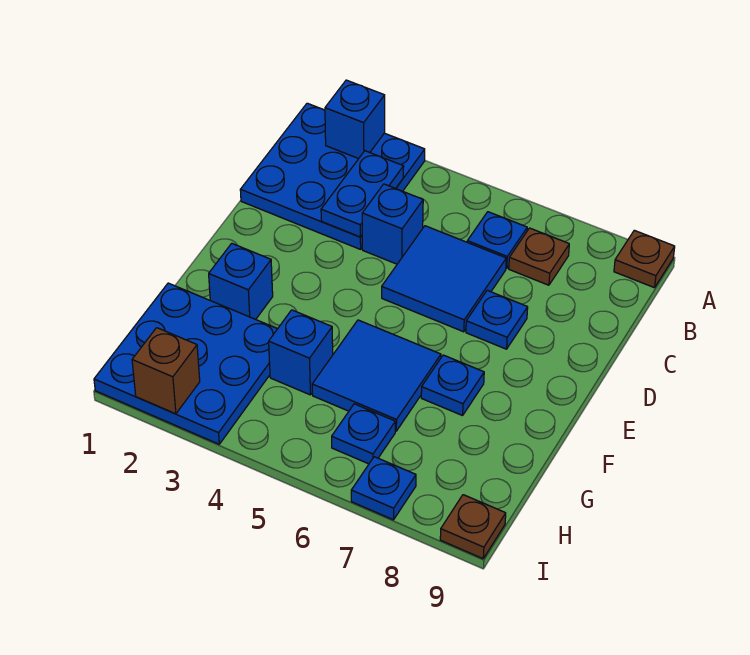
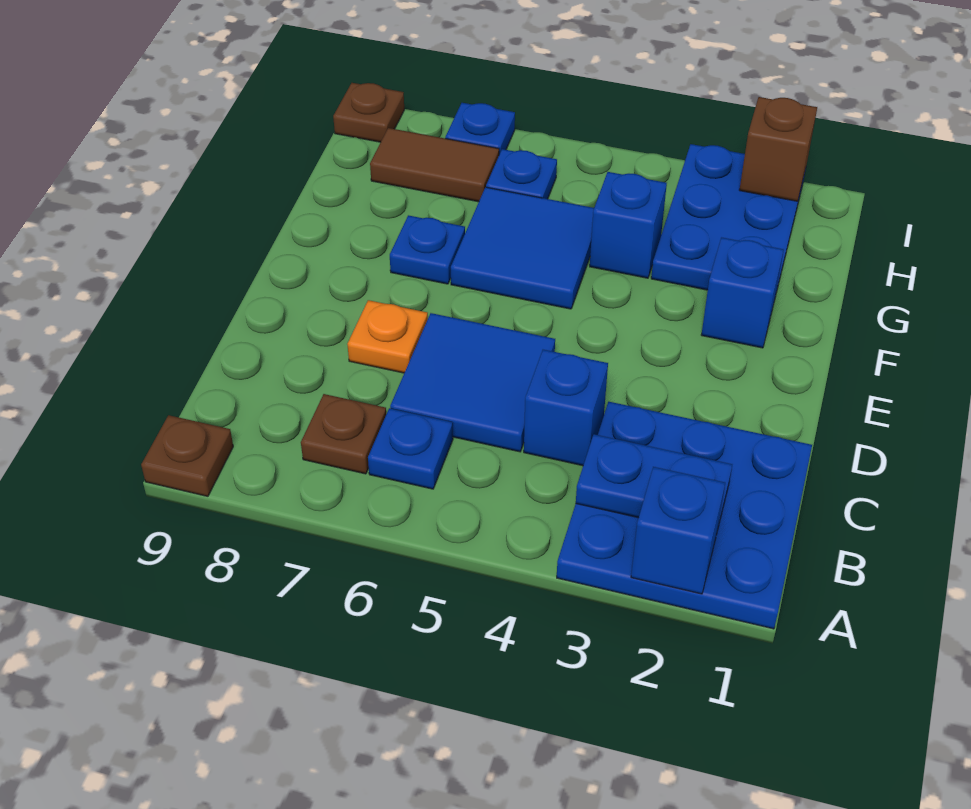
blue 1x2 plate [321,151,404,237] -> blue 1x2 plate turned to [576,434,732,535]
blue 1x1 plate [466,290,528,349] -> orange 1x1 plate [347,300,428,373]
blue 3x3 plate [94,283,277,444] -> blue 2x3 plate [651,144,805,297]
none -> brown 1x2 tile [370,128,499,202]

